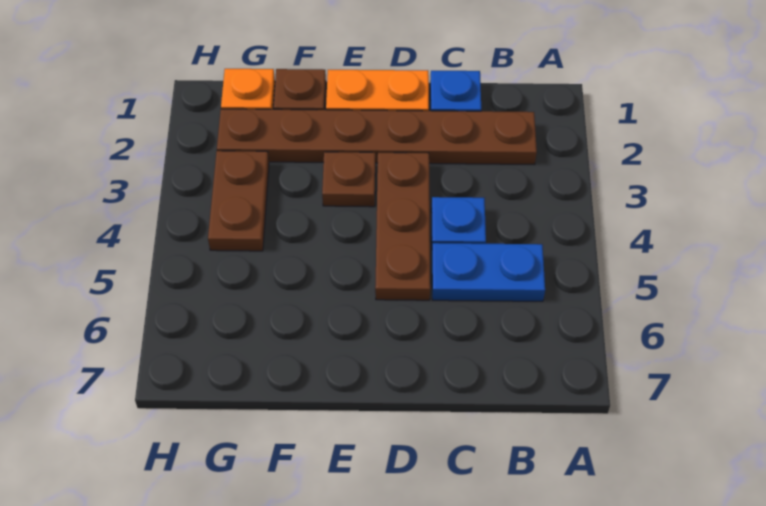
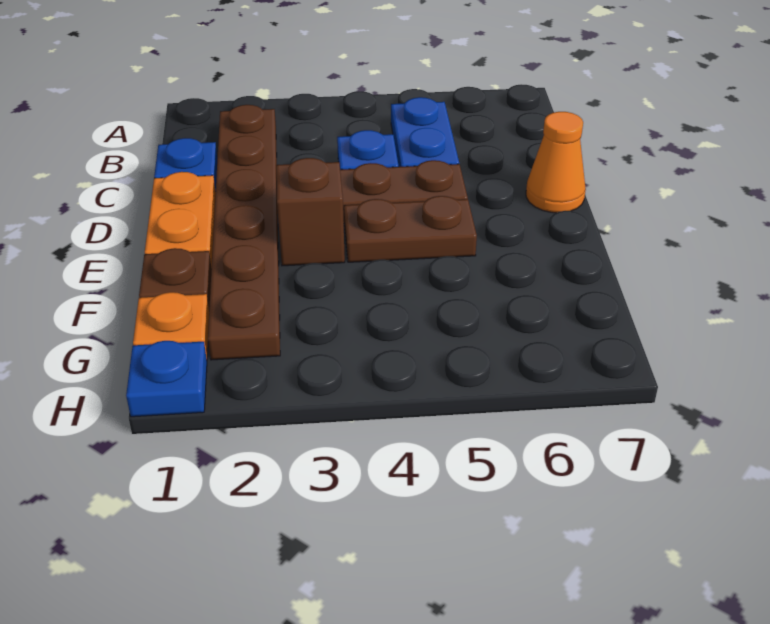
none -> orange 1x1 cone [526,112,586,213]
brown 1x1 plate [322,152,375,207] -> brown 1x1 brick [276,158,345,266]
brown 1x2 plate [208,151,269,251] -> brown 1x2 plate moved to [344,196,477,262]
none -> blue 1x1 plate [126,341,207,417]

